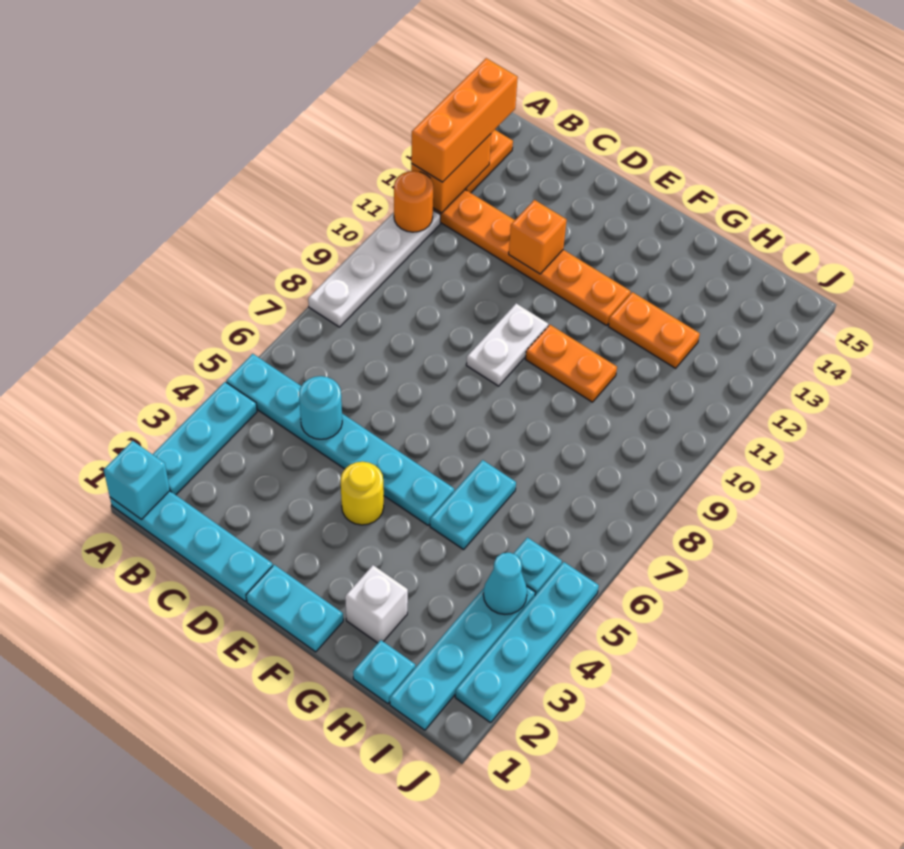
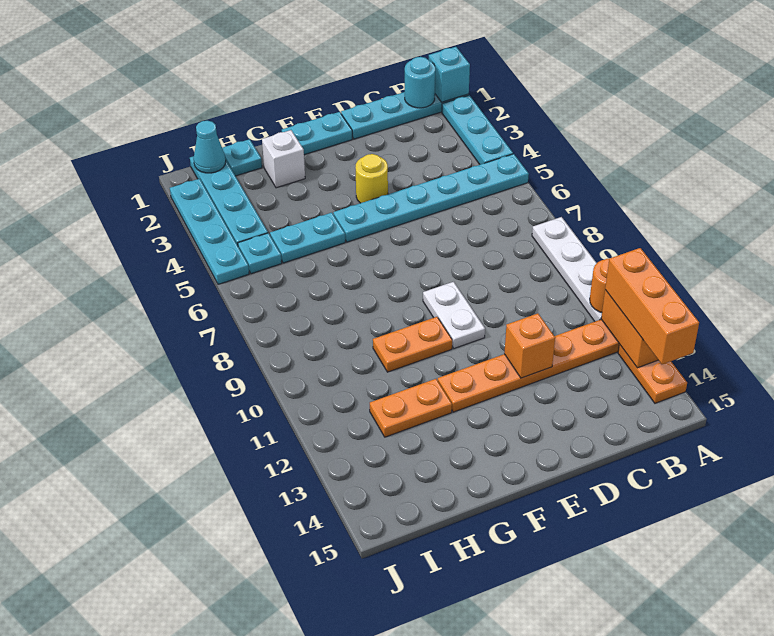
cyan 1x1 round brick [299,376,342,439] -> cyan 1x1 round brick moved to [405,57,435,108]
cyan 1x2 plate [430,460,516,549] -> cyan 1x2 plate turned to [270,213,345,263]
cyan 1x1 cone [483,553,527,614] -> cyan 1x1 cone moved to [194,121,226,173]

